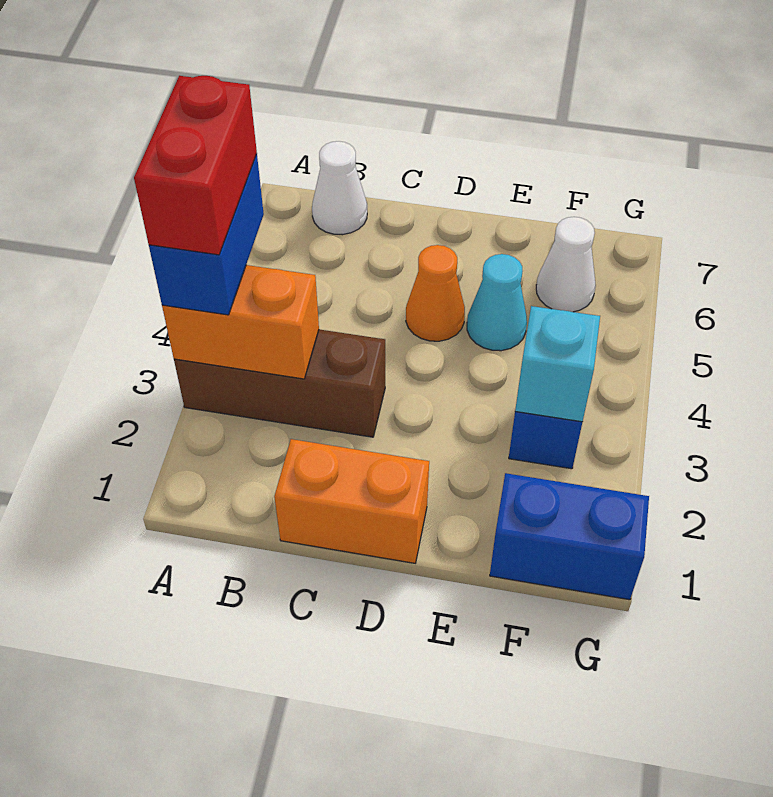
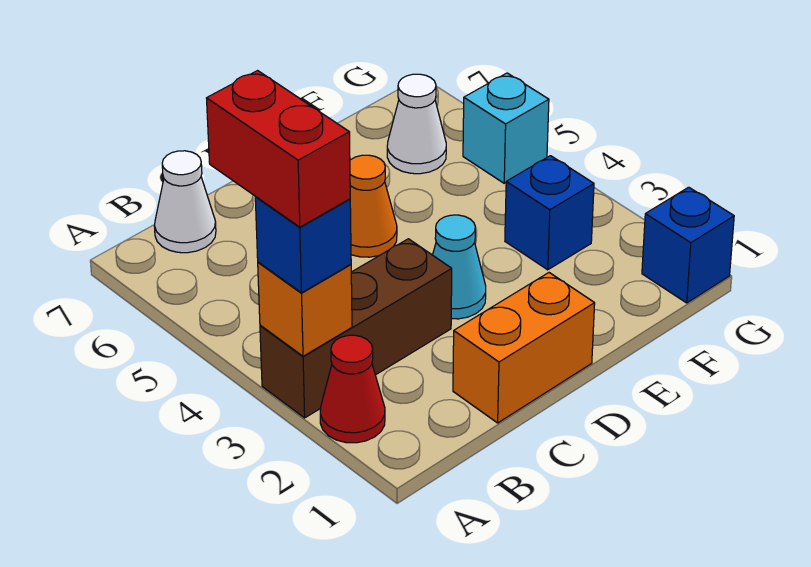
none -> red 1x1 cone [320,335,385,443]
orange 1x2 brick [162,265,319,379] -> orange 1x1 brick [258,262,352,356]
blue 1x2 brick [149,154,264,315] -> blue 1x1 brick [255,197,351,293]
cyan 1x1 cone [467,254,527,351] -> cyan 1x1 cone moved to [433,215,486,319]
blue 1x2 brick [490,473,649,600] -> blue 1x1 brick [642,187,734,303]
cyan 1x1 brick [515,306,600,422] -> cyan 1x1 brick moved to [463,73,549,183]

